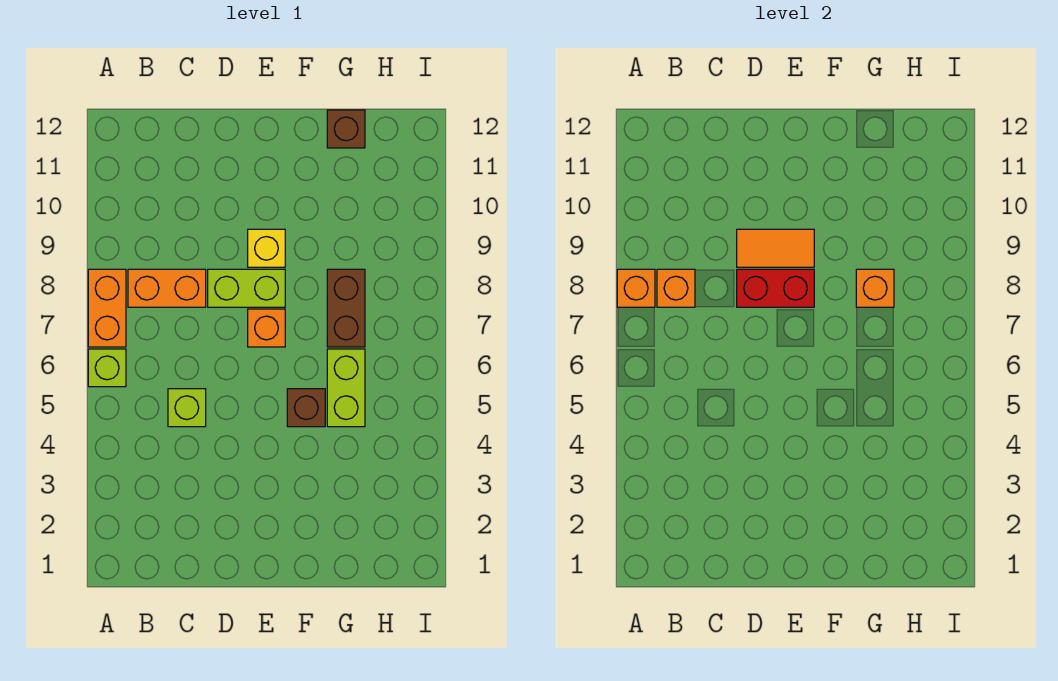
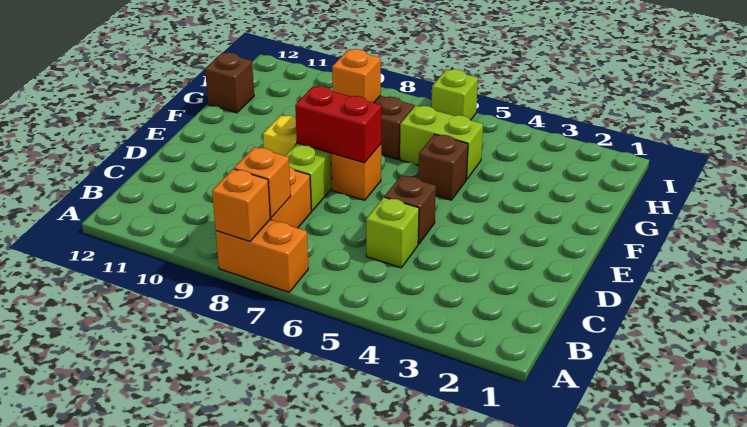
lime 1x1 brick [88,349,126,387] -> lime 1x1 brick moved to [431,69,478,120]
none -> brown 1x1 brick [385,175,436,244]
red 1x2 brick [737,269,814,307] -> red 1x2 brick turned to [295,86,381,163]
orange 1x2 tile [737,229,814,267] -> none

